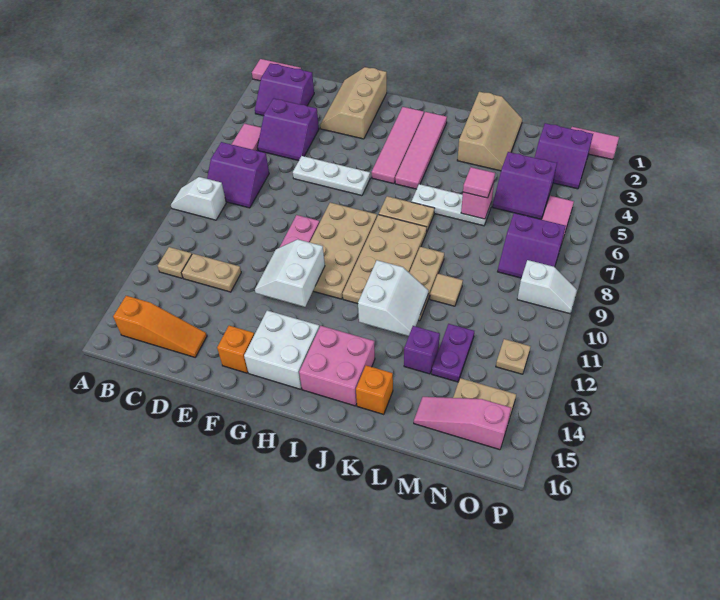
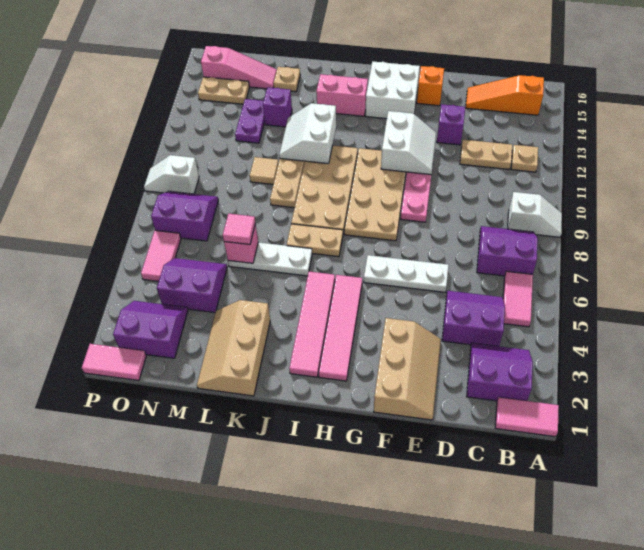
none -> purple 1x1 brick [437,104,465,145]
pink 2x2 brick [299,326,375,406] -> pink 1x2 brick [316,74,368,116]
orange 1x1 brick [356,365,393,414] -> none
tan 1x1 plate [496,339,531,374] -> tan 1x1 plate moved to [273,67,300,92]

